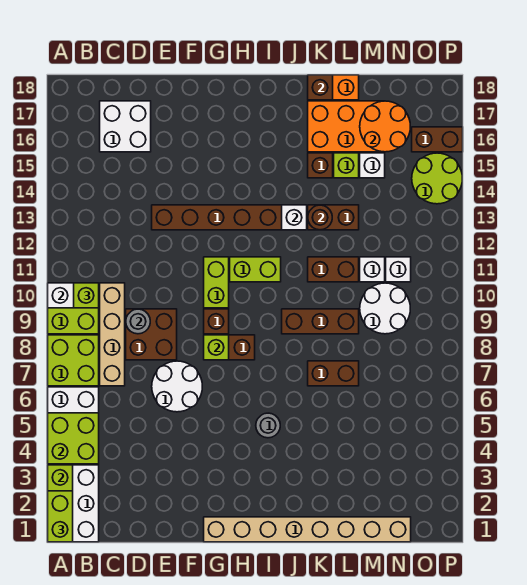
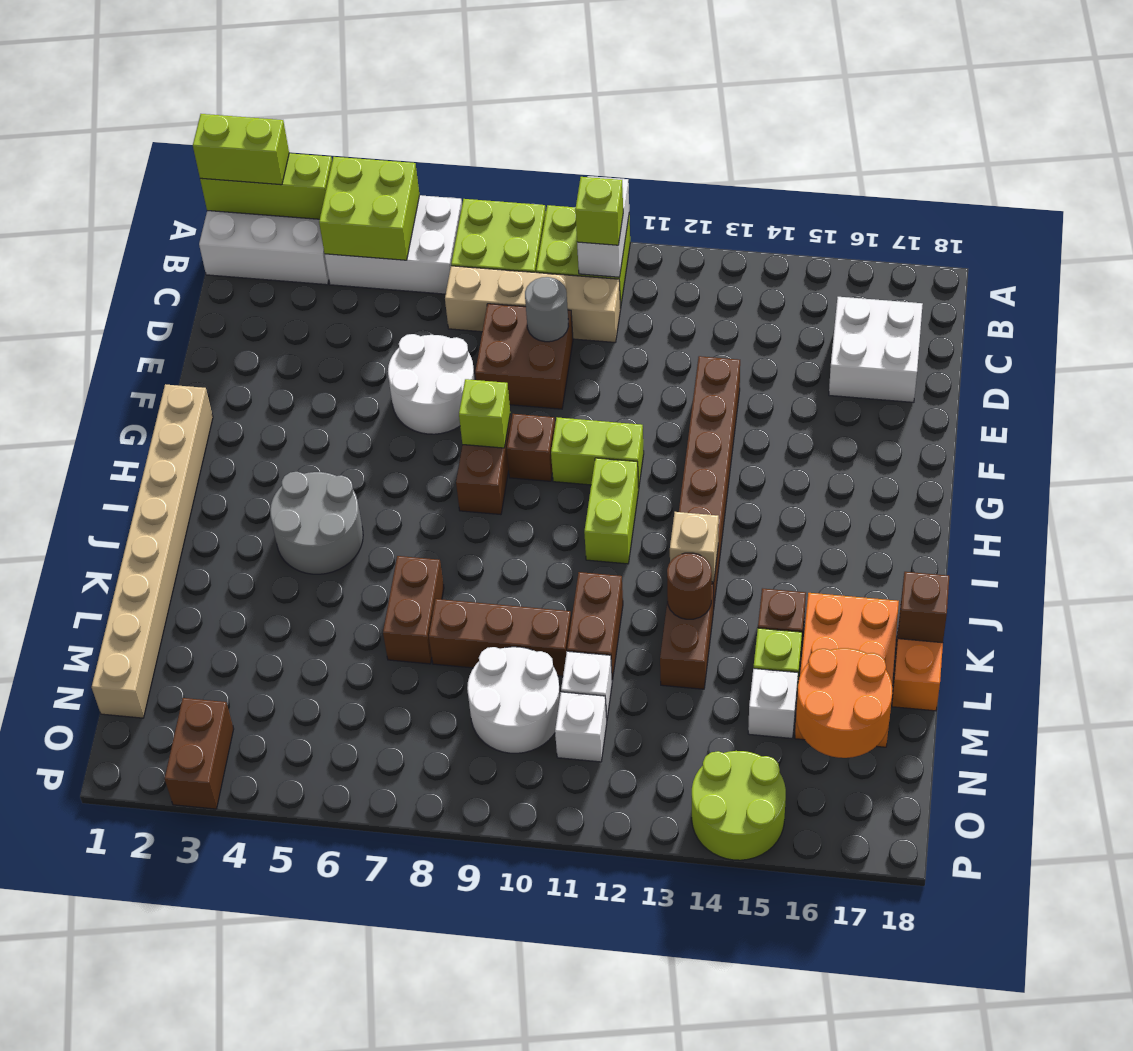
grey 1x1 round brick [256,413,280,438] -> grey 2x2 round brick [270,472,363,574]
brown 1x3 brick [282,309,359,334] -> brown 1x3 brick turned to [429,599,571,676]
white 1x1 brick [282,205,307,230] -> tan 1x1 brick [670,512,719,582]
brown 1x2 brick [412,127,463,152] -> brown 1x2 brick moved to [165,698,234,809]

